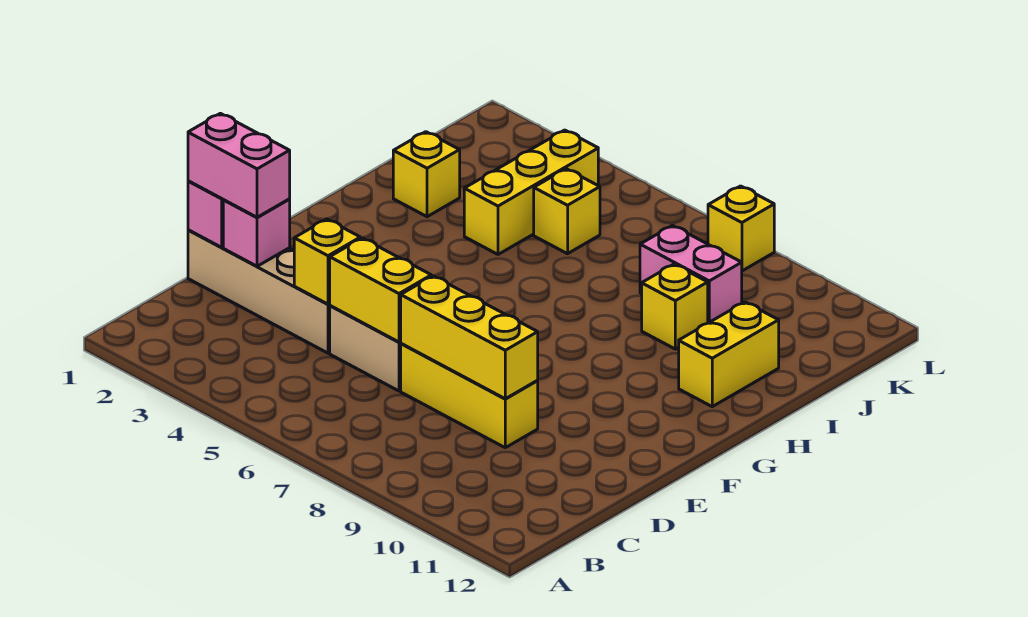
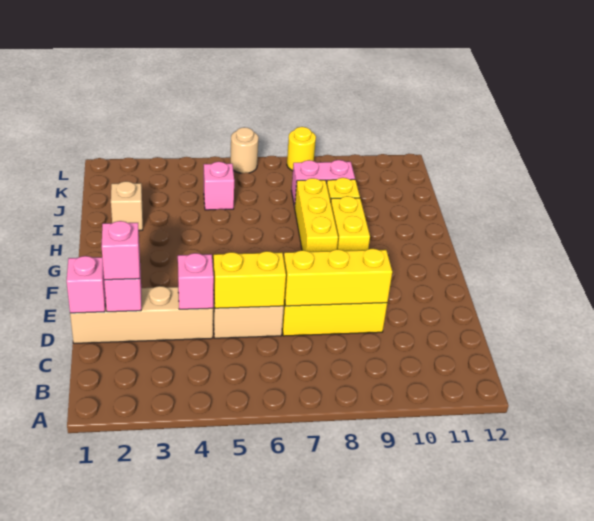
pink 1x2 brick [188,113,290,217] -> pink 1x1 brick [102,221,140,280]
yellow 1x1 brick [294,219,360,304] -> pink 1x1 brick [178,253,214,309]
yellow 1x2 brick [679,302,779,407] -> yellow 1x2 brick moved to [331,196,370,251]
yellow 1x1 brick [393,132,460,217] -> tan 1x1 brick [111,181,143,230]
yellow 1x3 brick [464,130,598,254] -> yellow 1x3 brick moved to [295,178,338,252]
yellow 1x1 brick [534,169,600,254] -> pink 1x1 brick [204,162,234,210]
none -> tan 1x1 round brick [230,127,259,173]
yellow 1x1 brick [708,186,774,271] -> yellow 1x1 round brick [287,127,316,171]

